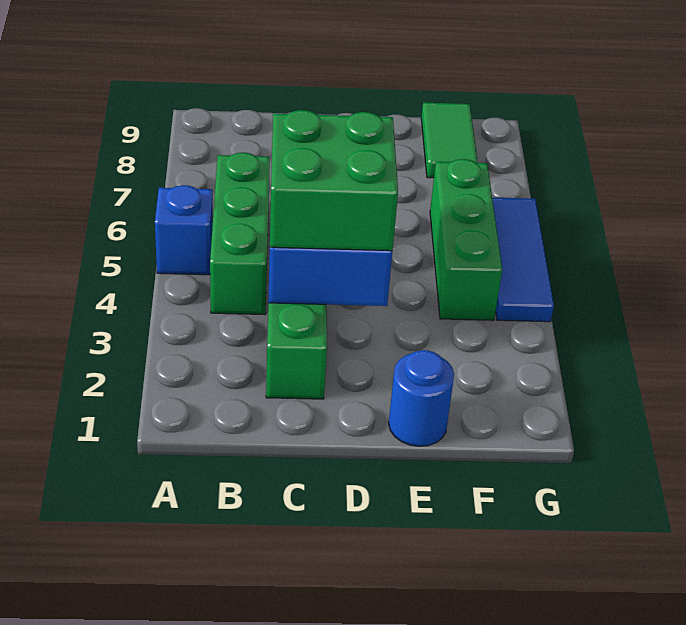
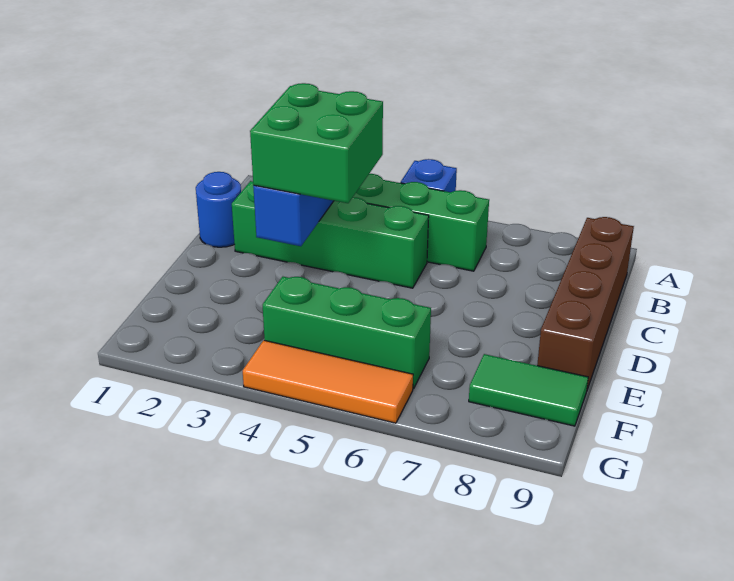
none -> brown 1x4 brick [537,217,634,390]
blue 1x1 round brick [389,350,454,446] -> blue 1x1 round brick moved to [196,172,241,247]
blue 1x3 tile [492,197,554,322] -> orange 1x3 tile [243,340,413,423]

